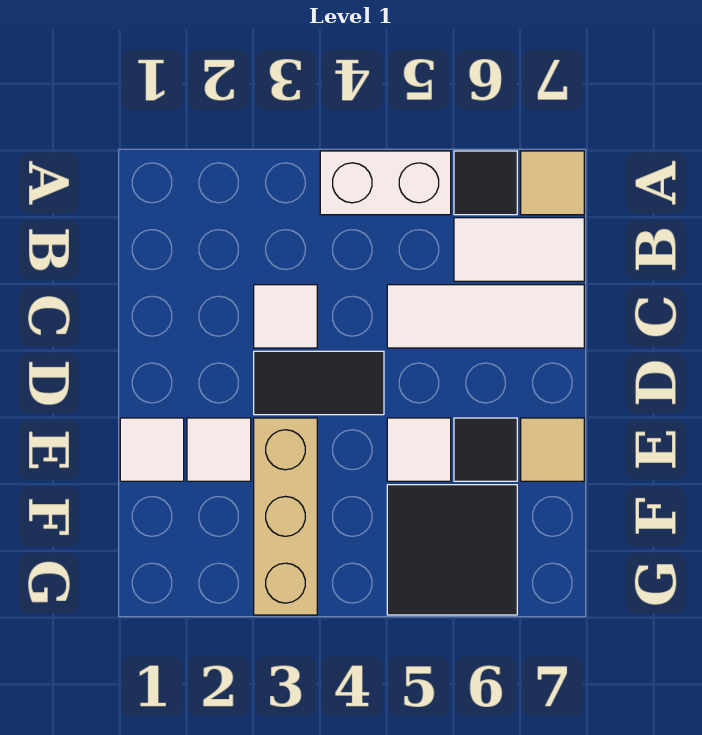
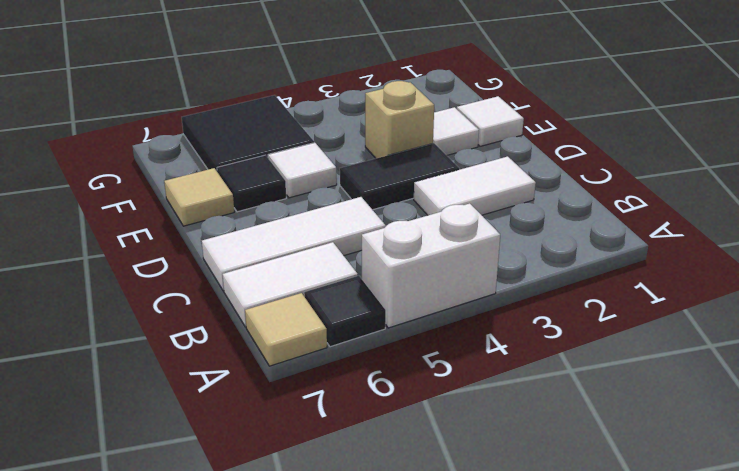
white 1x1 tile [254,285,317,348] -> white 1x2 tile [414,156,536,215]
tan 1x3 brick [254,418,317,615] -> tan 1x1 brick [365,81,434,158]

